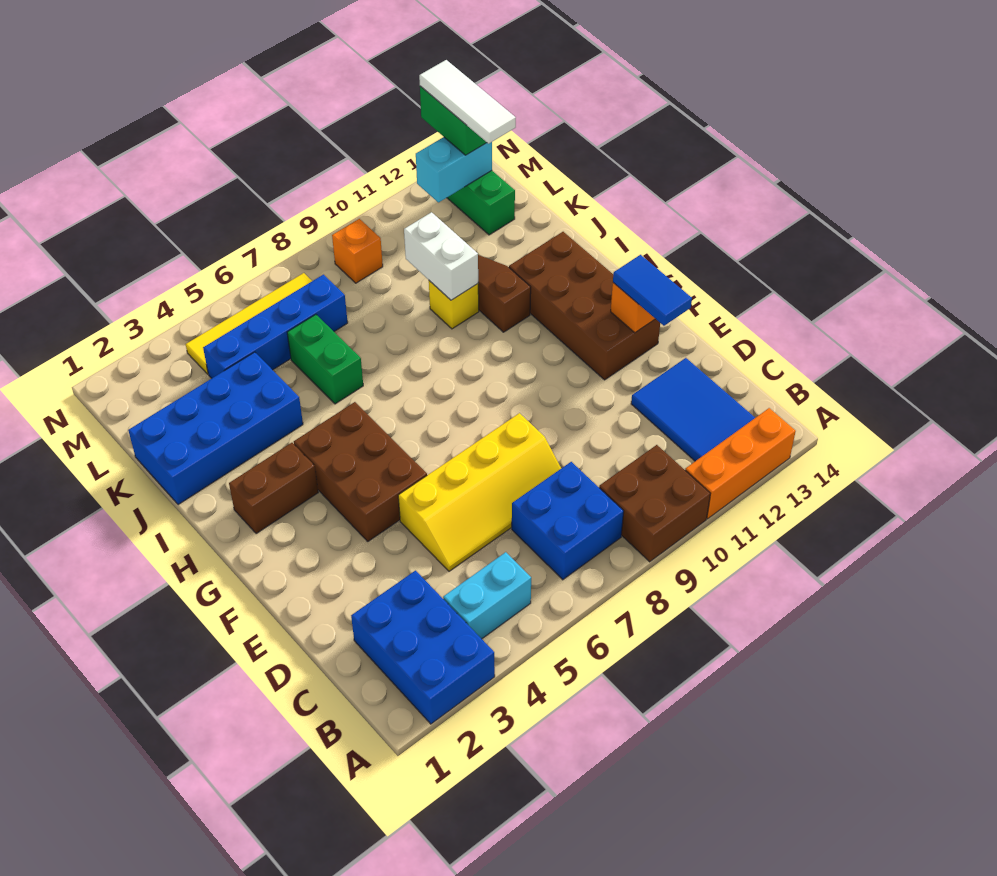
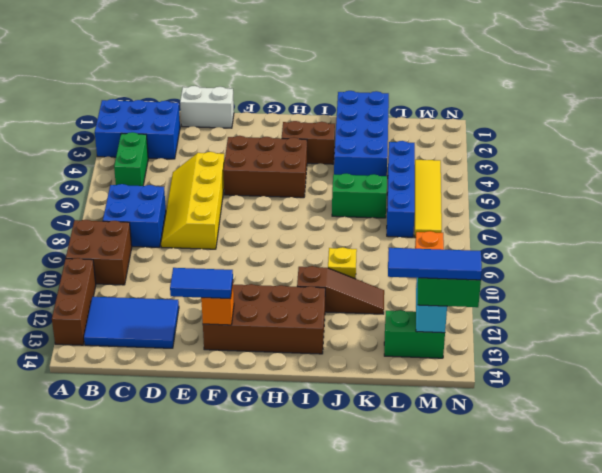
orange 1x3 brick [685,408,796,519] -> brown 1x3 brick [52,258,96,345]
cyan 1x2 brick [443,552,531,639] -> green 1x2 brick [114,132,148,186]
brown 1x2 brick [229,443,318,534] -> brown 1x2 brick turned to [282,121,335,164]
white 1x2 brick [404,212,478,300] -> white 1x2 brick moved to [180,86,234,128]
white 1x3 tile [419,60,516,144] -> blue 1x3 tile [388,248,482,280]

